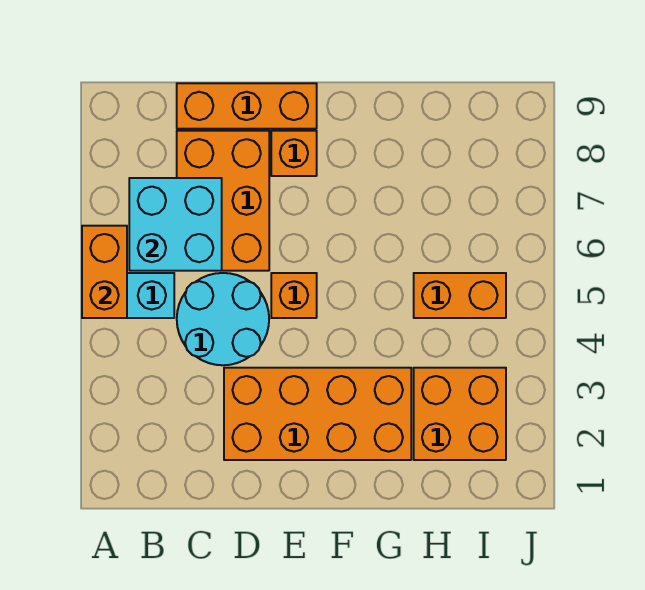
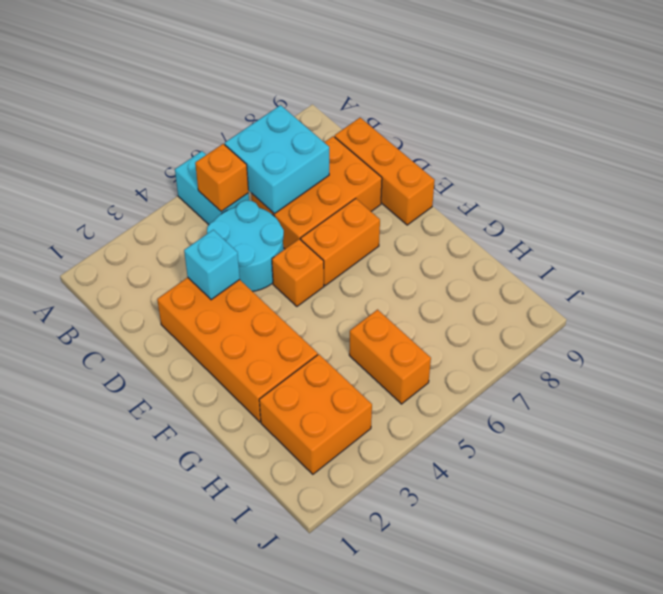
orange 1x2 brick [82,226,127,318] -> orange 1x2 brick moved to [301,198,380,286]
none -> cyan 1x1 brick [184,230,240,300]
orange 1x1 brick [271,131,317,176] -> orange 1x1 brick moved to [195,144,249,212]

